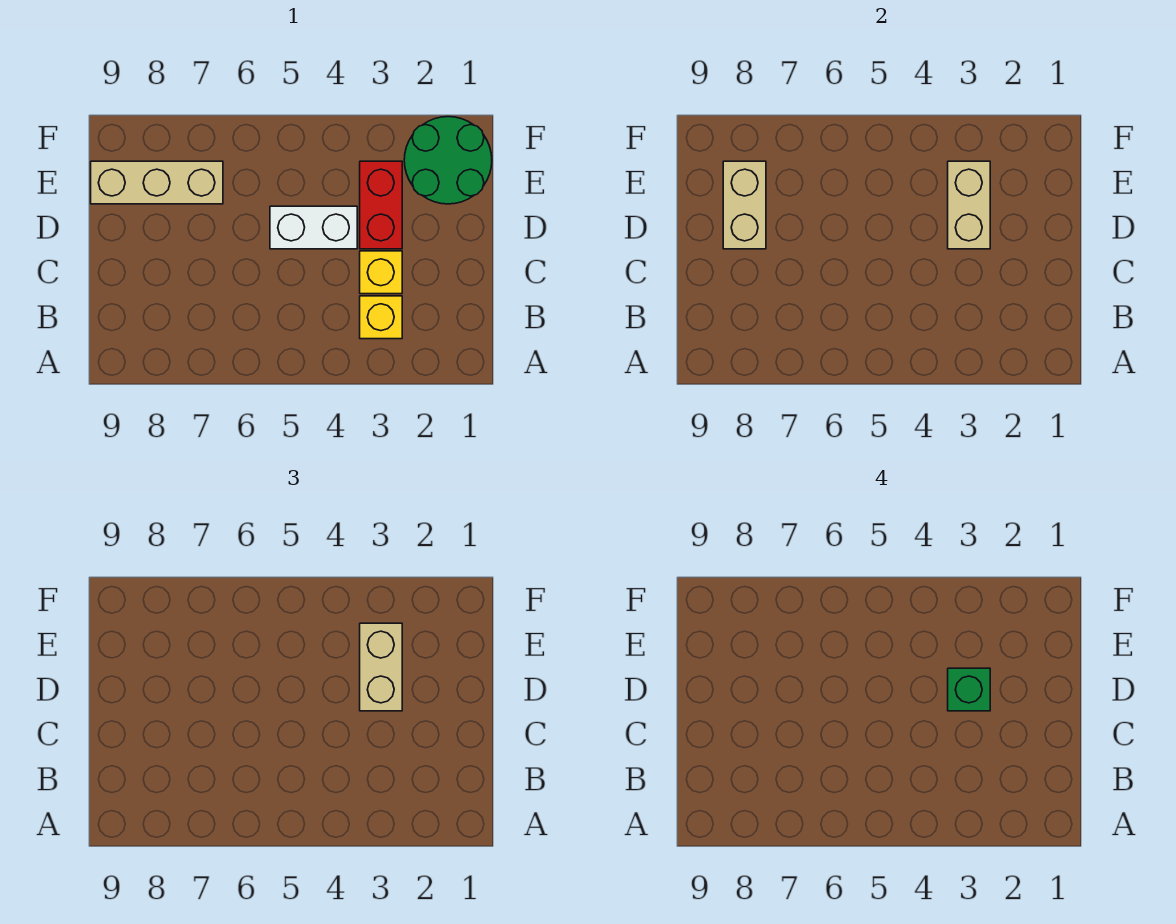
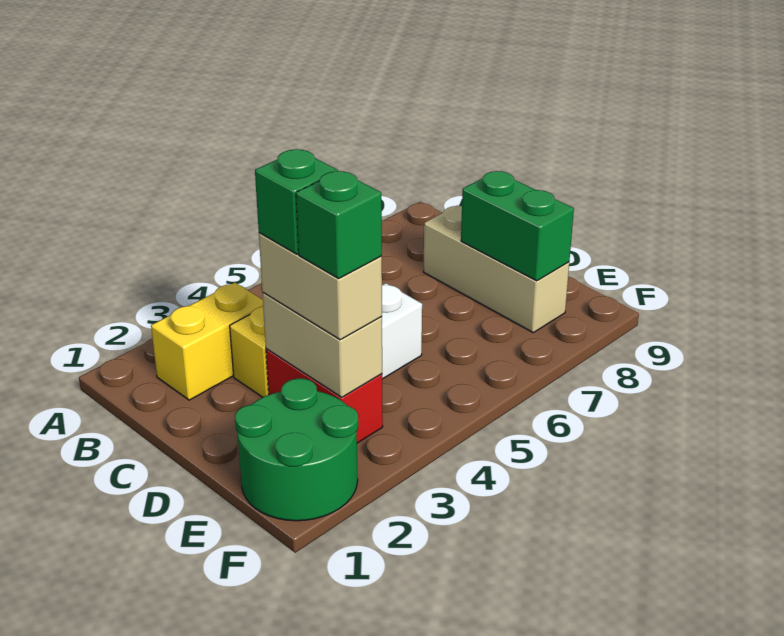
yellow 1x1 brick [360,296,402,339] -> yellow 1x2 brick [151,283,263,400]
tan 1x2 brick [723,161,766,249] -> green 1x2 brick [461,171,574,281]
none -> green 1x1 brick [296,171,382,279]
tan 1x3 brick [91,161,223,204] -> tan 1x3 brick turned to [423,206,569,333]

